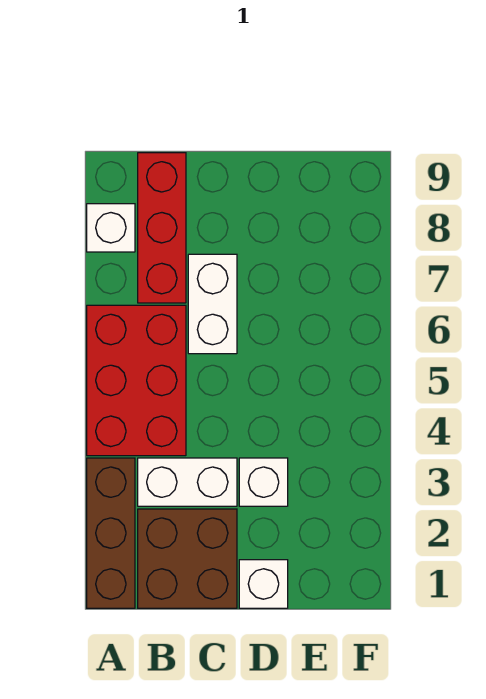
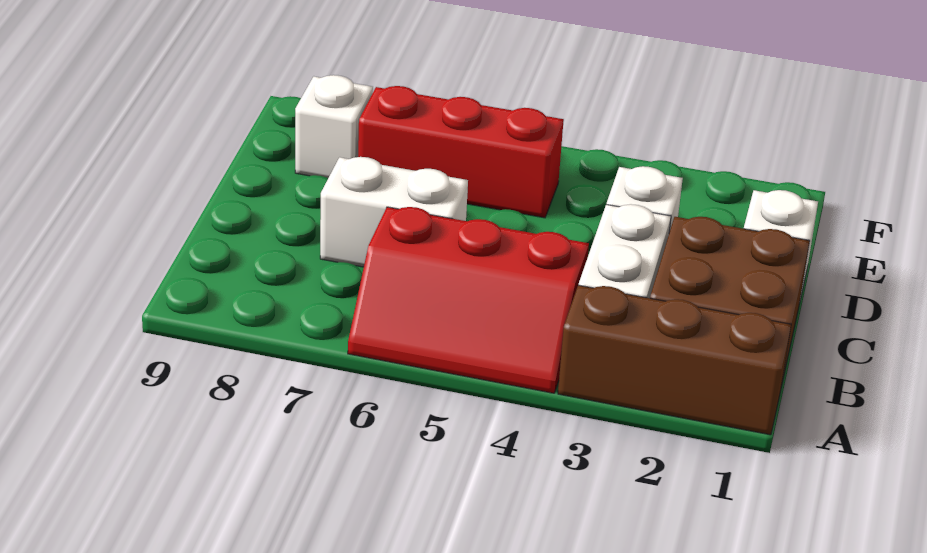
red 2x3 brick [87,305,186,456] -> red 2x3 slope [348,207,589,393]
white 1x1 brick [87,204,135,252] -> white 1x1 brick moved to [295,75,373,178]
red 1x3 brick [138,153,186,303] -> red 1x3 brick moved to [358,86,564,218]

